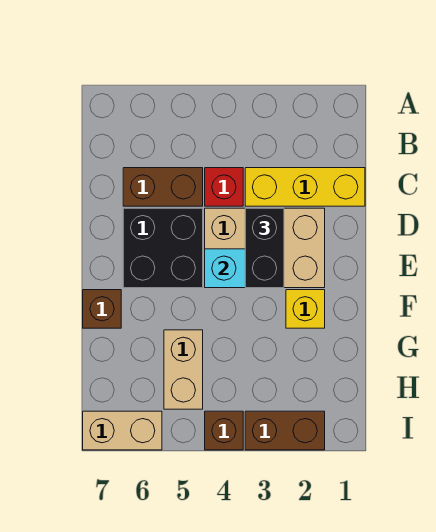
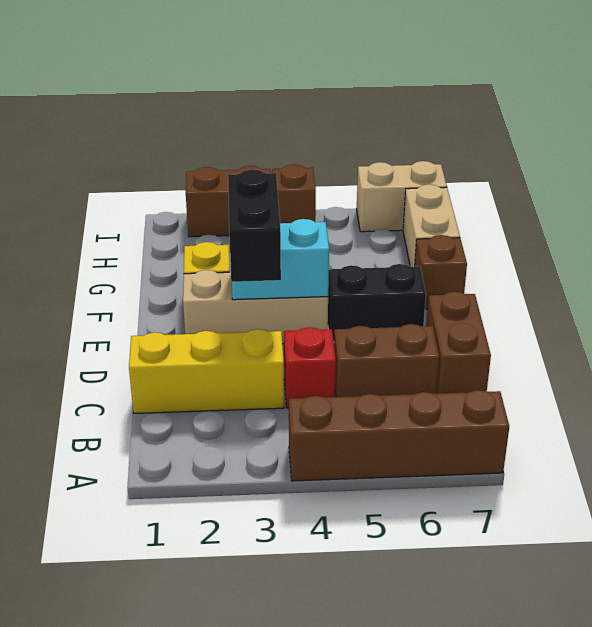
none -> brown 1x4 brick [289,390,509,481]
none -> brown 1x2 brick [426,292,491,394]
tan 2x3 brick [205,208,325,288] -> tan 1x3 brick [183,270,328,344]
black 2x2 brick [123,208,203,288] -> black 1x2 brick [328,264,426,342]
tan 1x2 brick [164,330,203,409] -> tan 1x2 brick moved to [403,184,460,267]

